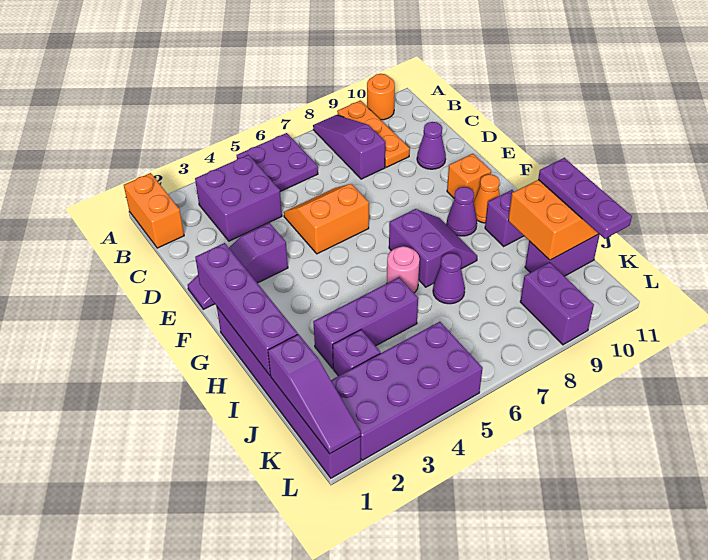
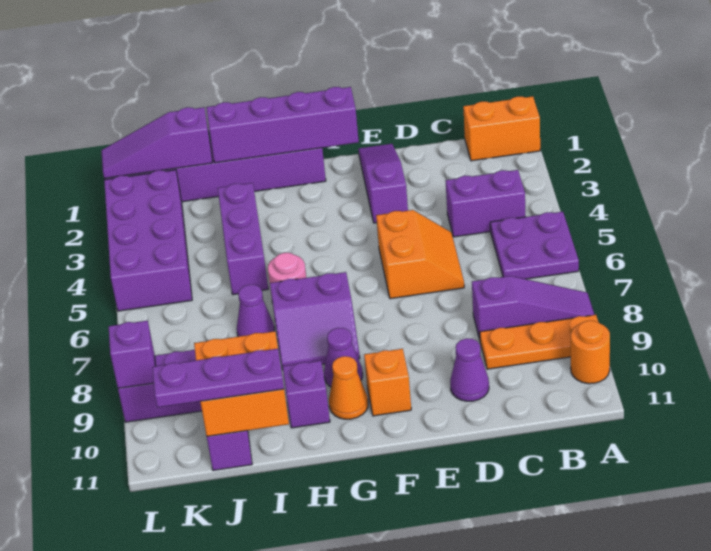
purple 2x2 brick [195,155,282,241] -> purple 1x2 brick [446,170,526,237]
purple 1x1 brick [333,330,380,376] -> purple 1x1 brick moved to [109,321,156,388]

